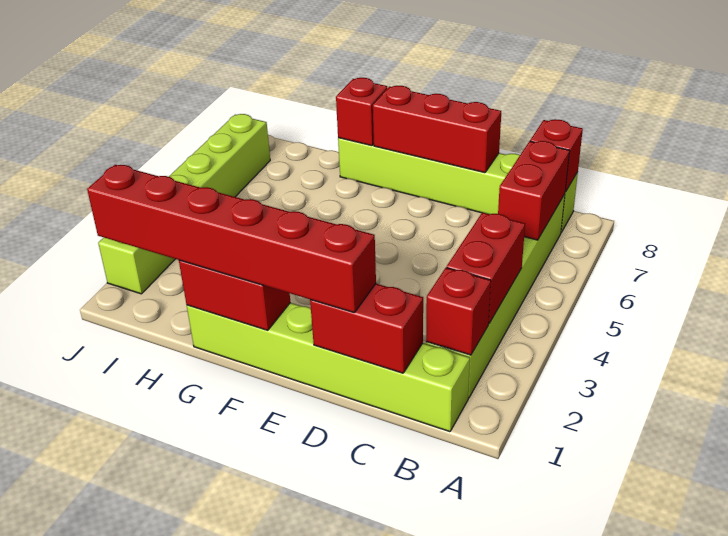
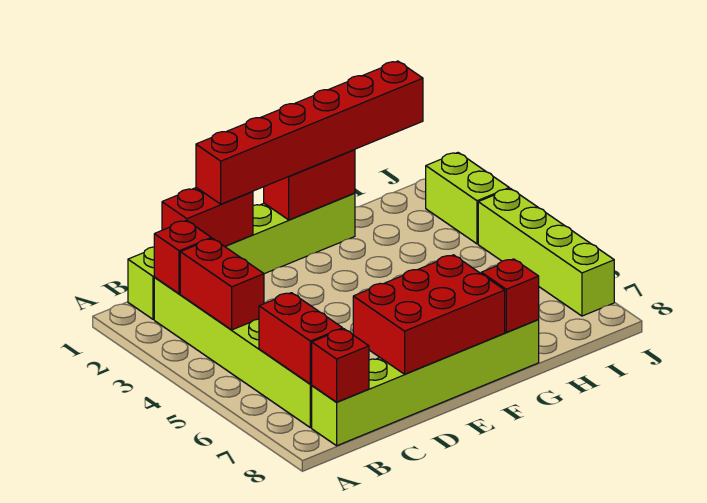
red 1x3 brick [373,86,501,173] -> red 2x3 brick [353,255,505,374]

